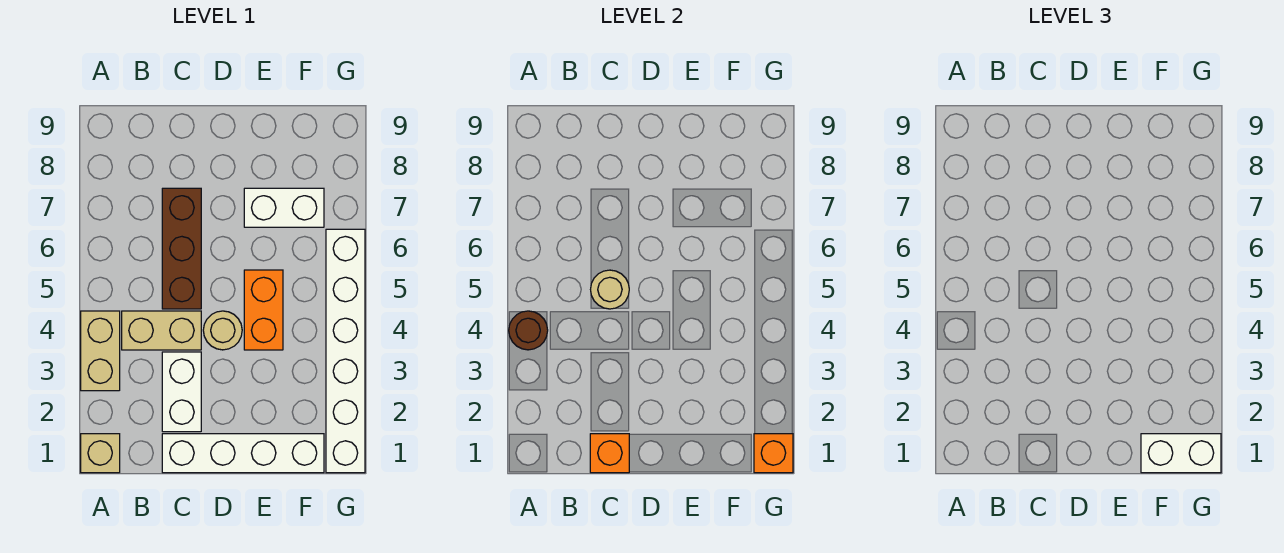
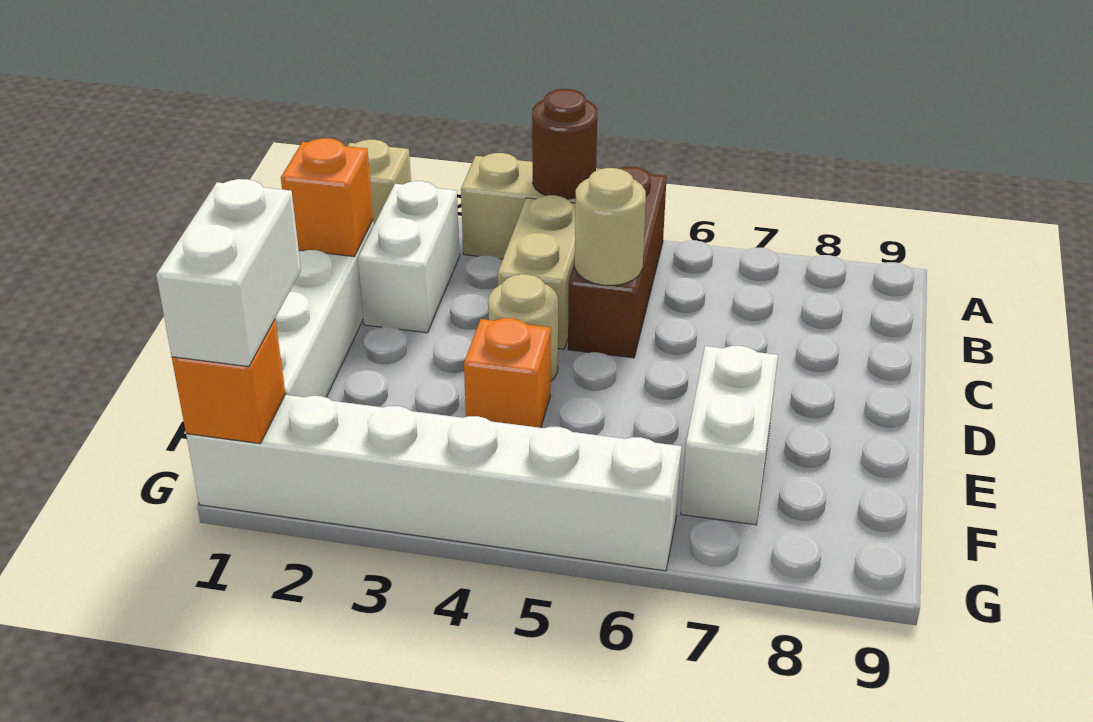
white 1x2 brick [162,352,201,432] -> white 1x2 brick turned to [358,181,460,333]
brown 1x3 brick [162,188,201,309] -> brown 1x3 brick turned to [568,167,667,358]
orange 1x2 brick [244,270,283,350] -> orange 1x1 brick [464,318,551,428]

